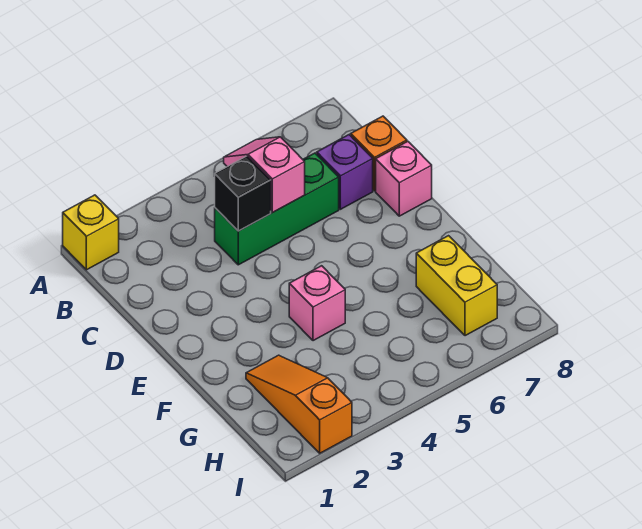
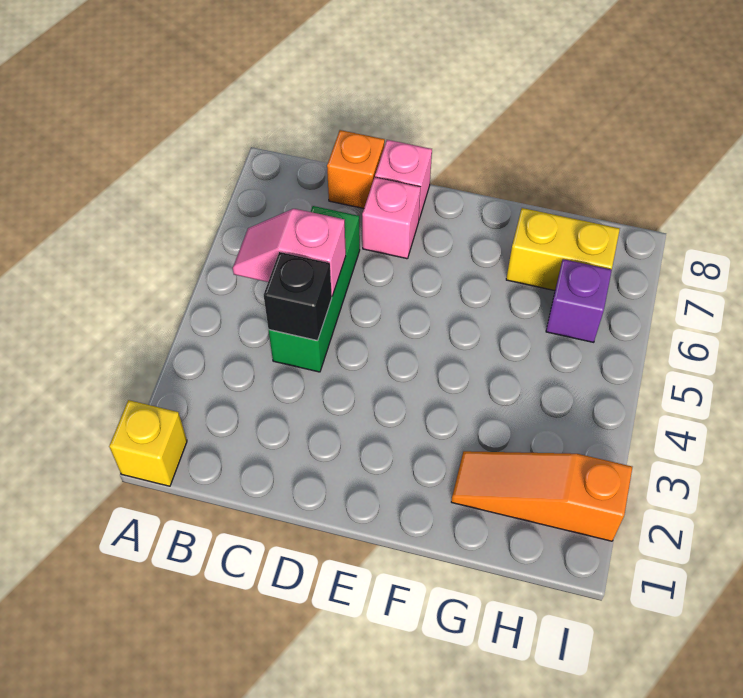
purple 1x1 brick [317,135,373,209] -> purple 1x1 brick moved to [546,259,612,342]
pink 1x1 brick [289,266,345,341] -> pink 1x1 brick moved to [362,177,421,259]

